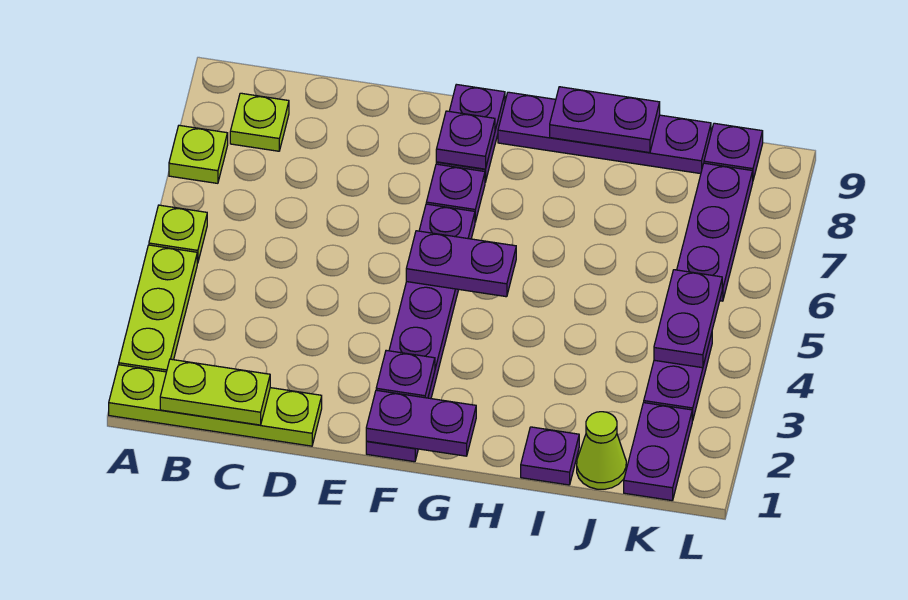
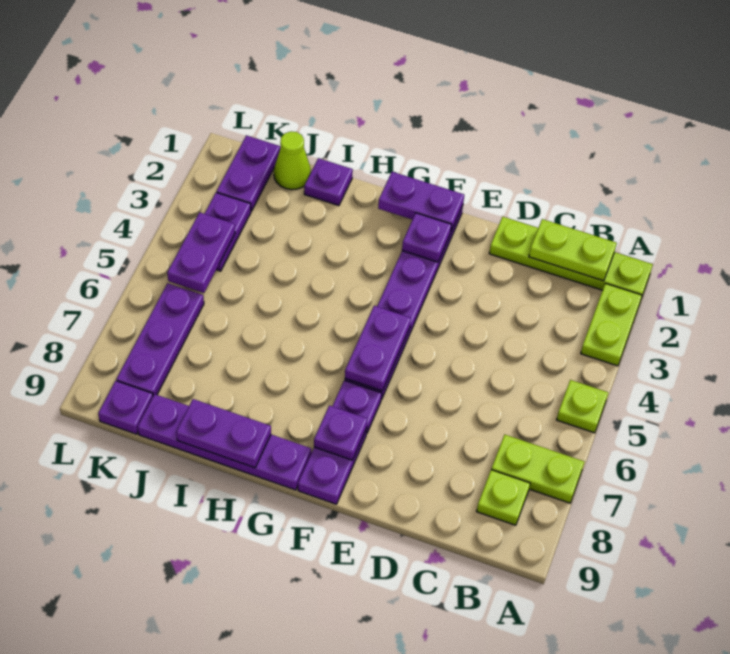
lime 1x3 plate [119,245,197,372] -> lime 1x2 plate [581,283,642,366]
lime 1x1 plate [169,125,228,183] -> lime 1x2 plate [491,435,584,503]
purple 1x2 plate [406,231,516,297] -> purple 1x2 plate turned to [345,306,411,391]

